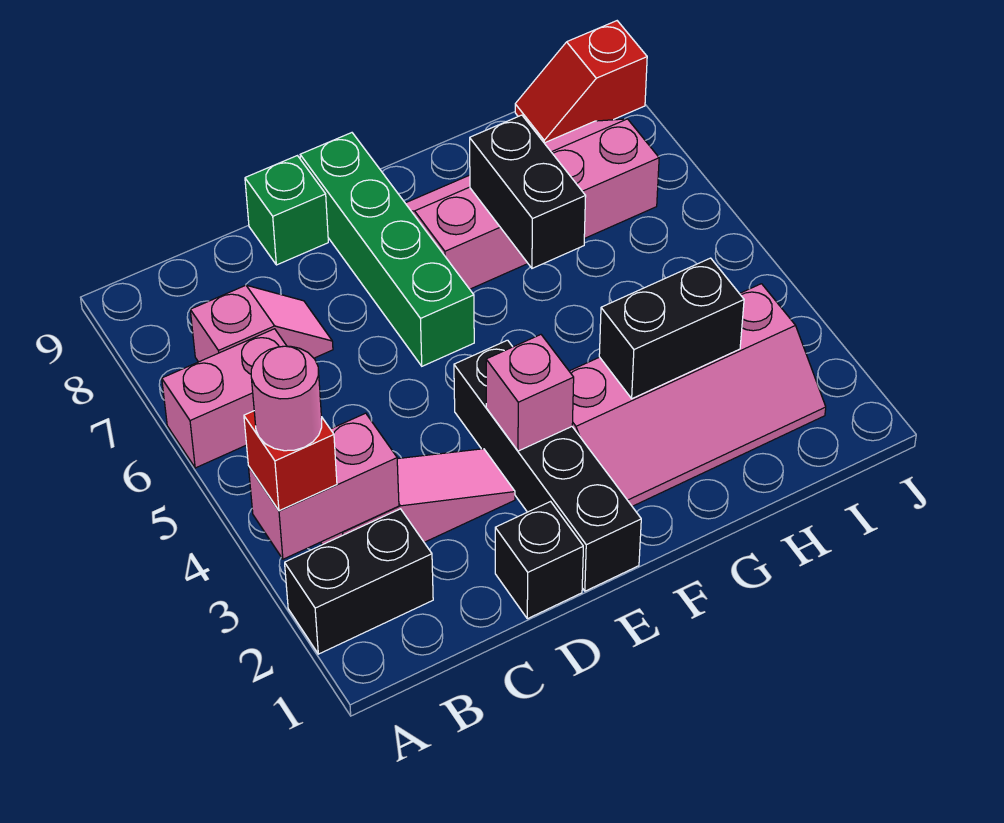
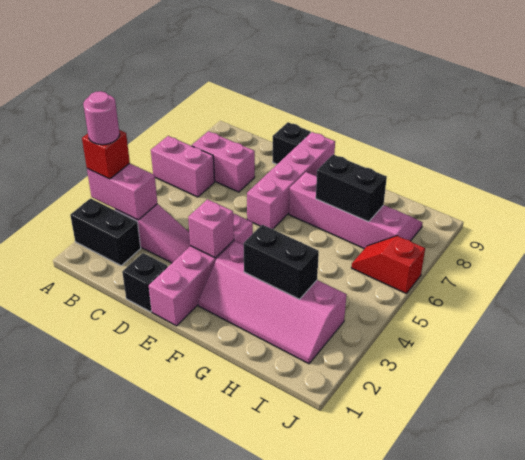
pink 1x2 slope [190,285,333,362] -> pink 1x2 brick [192,131,255,192]
green 1x1 brick [245,156,328,265] -> black 1x1 brick [273,122,311,164]
black 1x4 brick [454,340,641,591] -> pink 1x4 brick [149,214,253,326]
green 1x4 brick [300,133,474,366] -> pink 1x4 brick [247,132,335,229]
black 1x2 brick [470,115,586,268] -> black 1x2 brick turned to [316,155,387,222]
red 1x2 slope [515,21,647,143] -> red 1x2 slope moved to [351,236,425,294]

